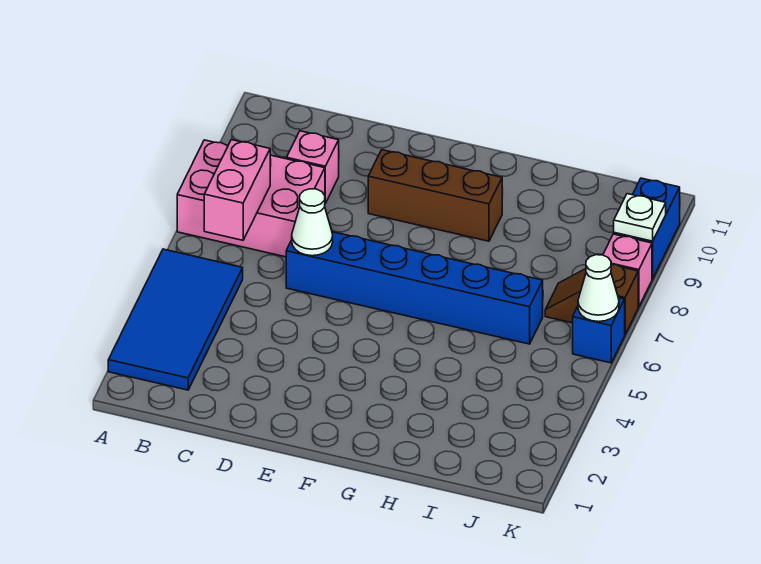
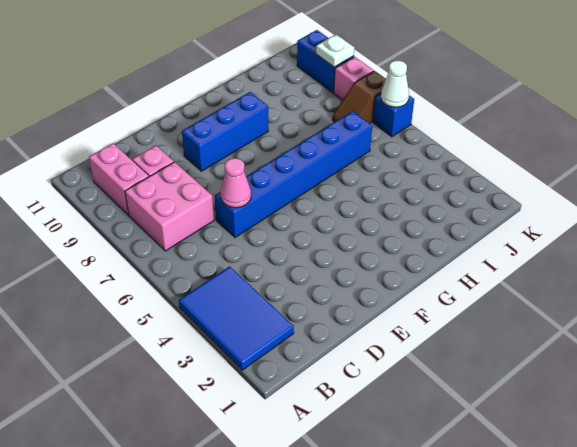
blue 2x4 tile [108,249,243,390] -> blue 2x3 tile [179,267,294,370]
pink 2x3 brick [177,140,325,257] -> pink 2x2 brick [125,162,214,251]
pink 1x2 brick [204,140,270,240] -> pink 1x2 brick moved to [89,143,149,215]
white 1x1 cone [292,189,333,256] -> pink 1x1 cone [220,158,251,208]
brown 1x3 brick [368,150,502,241] -> blue 1x3 brick [182,92,268,171]

